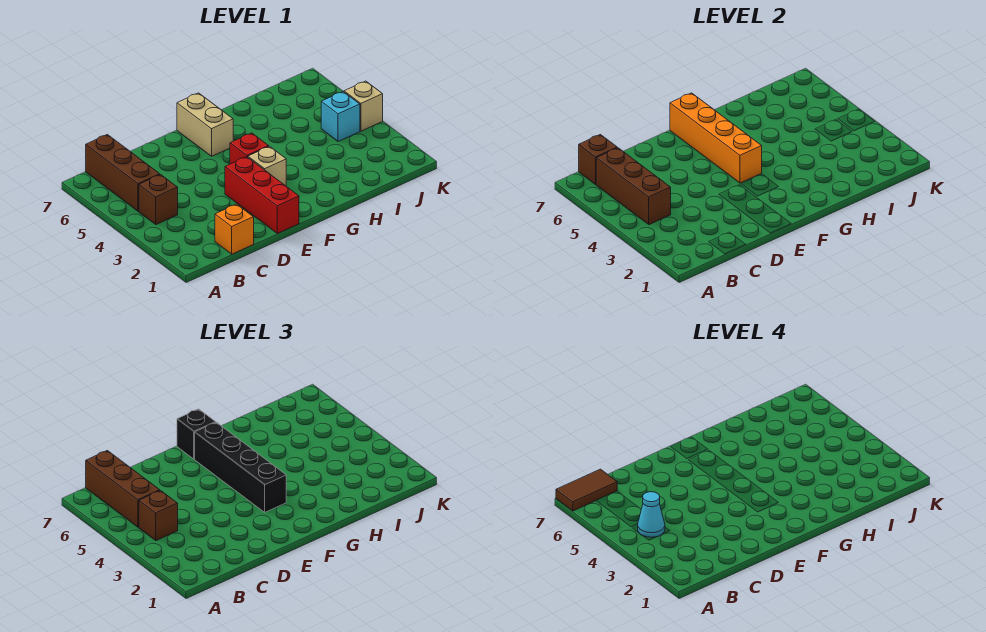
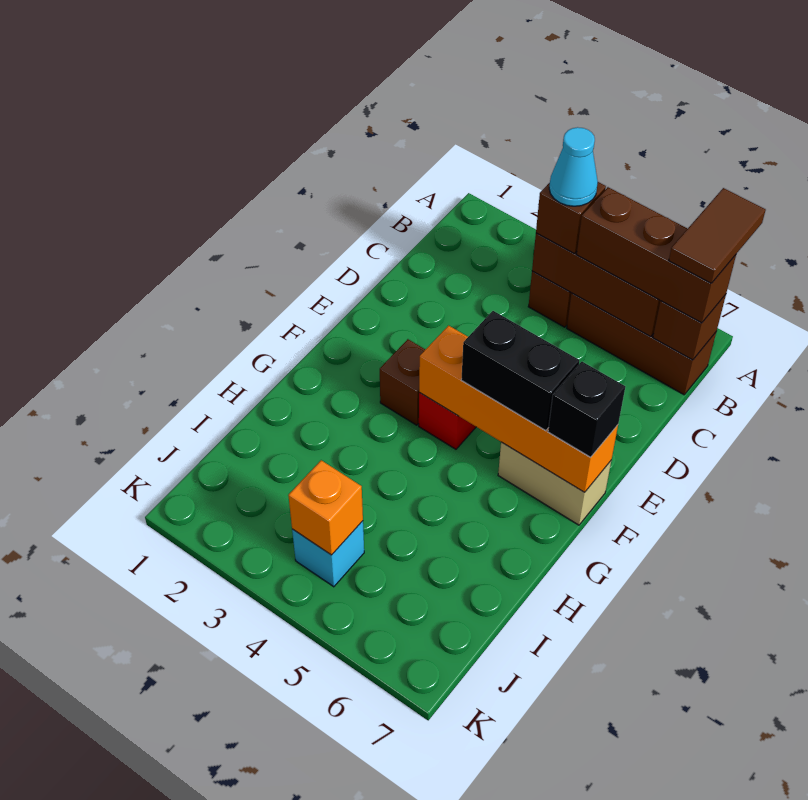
orange 1x1 brick [215,204,254,254] -> orange 1x1 brick moved to [288,460,363,555]
red 1x3 brick [225,157,299,233] -> none
tan 1x1 brick [248,146,286,186] -> brown 1x1 brick [380,339,425,425]
black 1x4 brick [195,422,286,512] -> black 1x2 brick [461,311,579,431]
tan 1x1 brick [344,81,383,131] -> none

